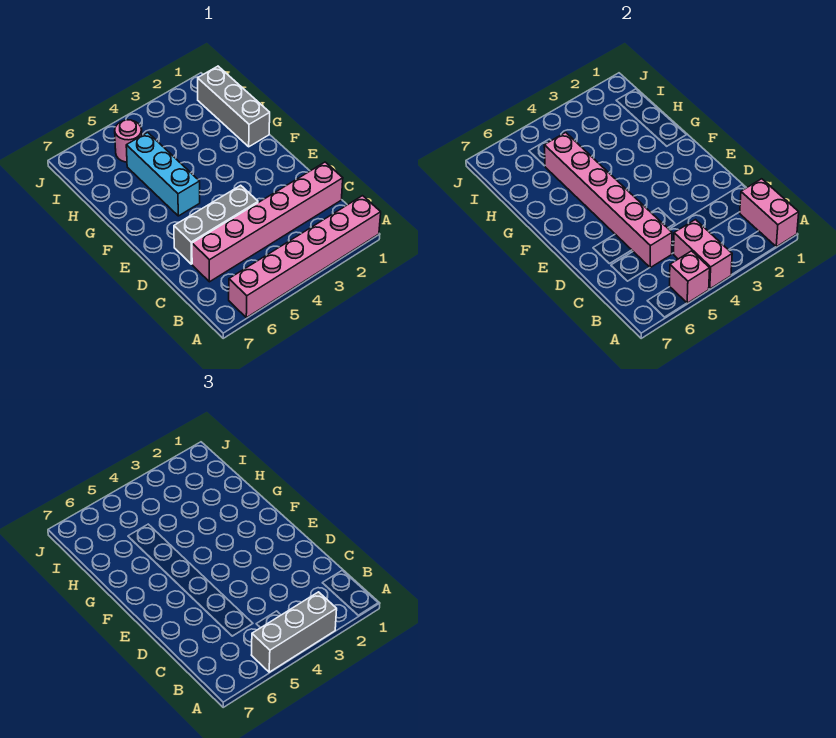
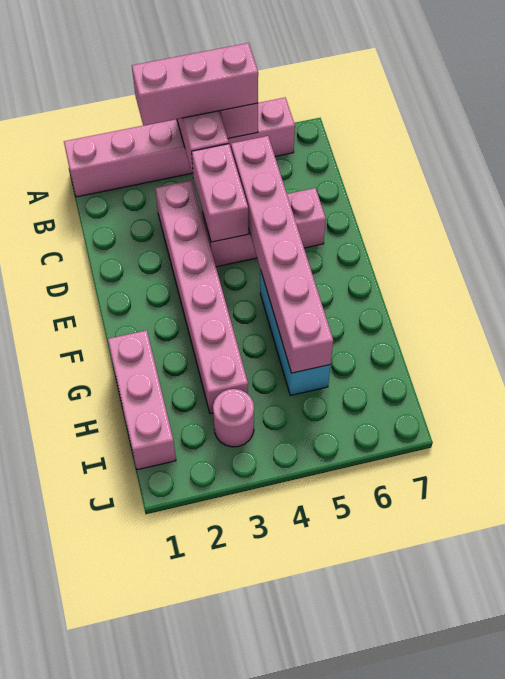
pink 1x2 brick [740,179,799,247] -> pink 1x2 brick moved to [192,144,248,242]
grey 1x3 brick [252,592,337,672] -> pink 1x3 brick [132,43,258,126]
pink 1x6 brick [192,162,343,282] -> pink 1x6 brick turned to [155,180,248,414]
grey 1x3 brick [174,185,258,264] -> pink 1x3 brick [202,188,326,267]
grey 1x3 brick [198,66,270,147] -> pink 1x3 brick [108,330,176,470]
pink 1x1 round brick [115,120,142,162] -> pink 1x1 round brick moved to [213,389,254,447]

